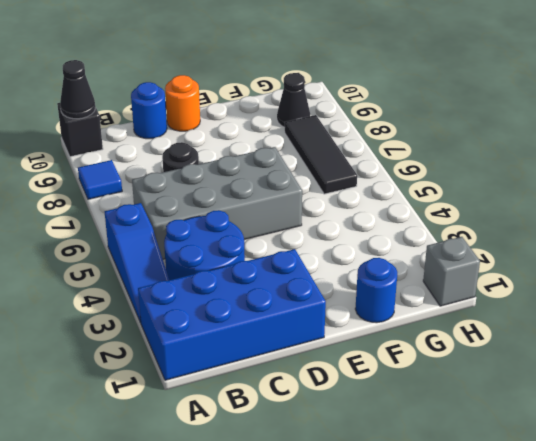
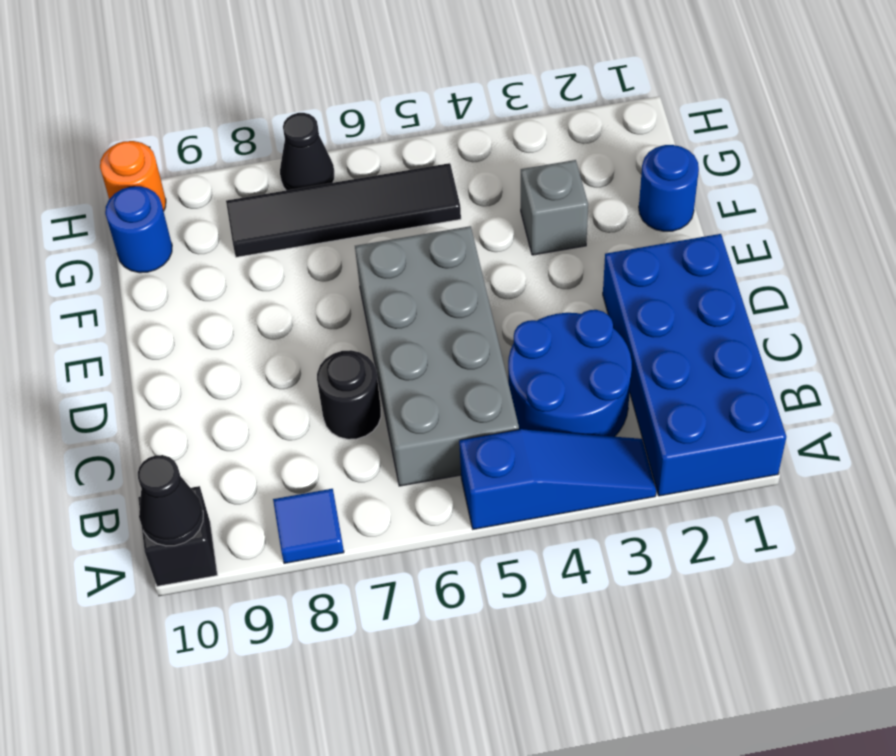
blue 1x1 round brick [131,82,167,139] -> blue 1x1 round brick moved to [105,186,172,273]
orange 1x1 round brick [165,75,200,131] -> orange 1x1 round brick moved to [100,141,166,211]
black 1x3 tile [285,115,357,194] -> black 1x4 tile [226,163,461,257]
black 1x1 cone [277,73,310,127] -> black 1x1 cone moved to [280,113,334,190]
grey 1x1 brick [423,237,480,306] -> grey 1x1 brick moved to [521,160,588,255]

